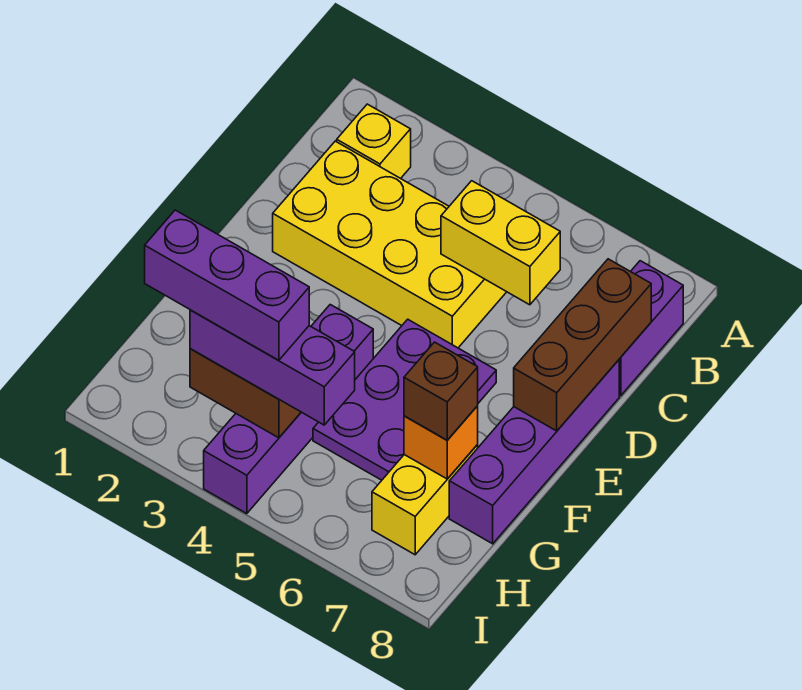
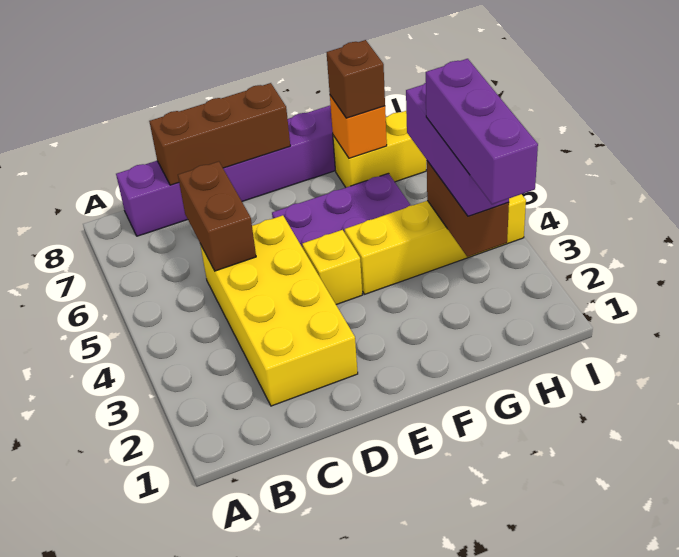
yellow 1x1 brick [337,104,411,178] -> yellow 1x1 brick moved to [302,230,362,305]
yellow 1x2 brick [441,181,560,305] -> brown 1x2 brick [178,161,256,271]
purple 1x4 brick [204,305,373,514] -> yellow 1x4 brick [345,194,526,294]

